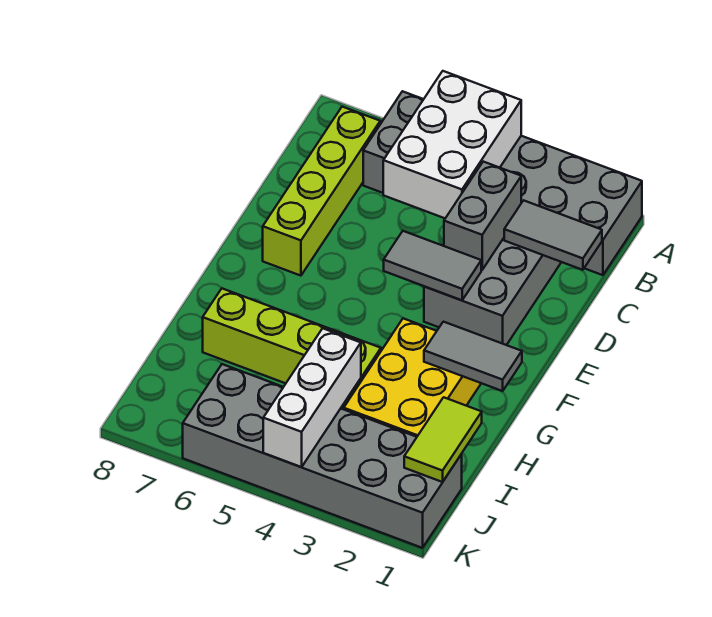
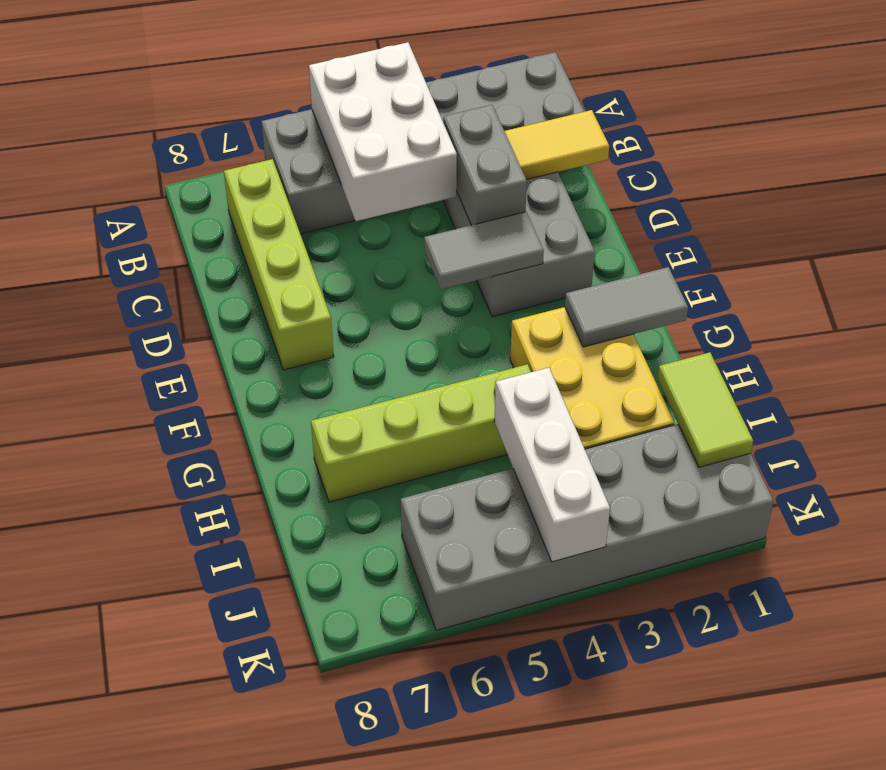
grey 1x2 tile [504,200,602,270] -> yellow 1x2 tile [505,110,609,180]

